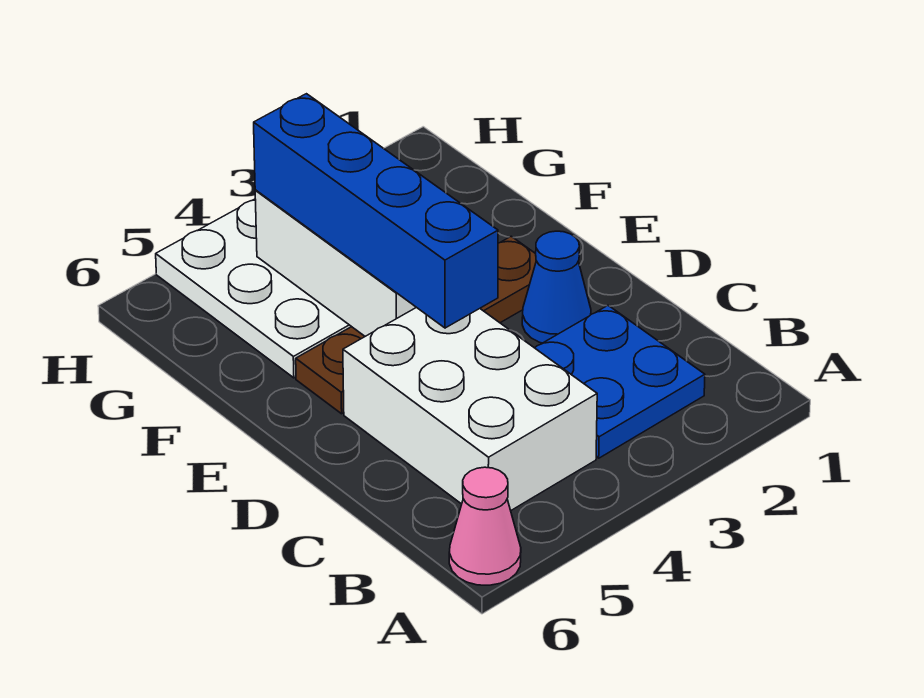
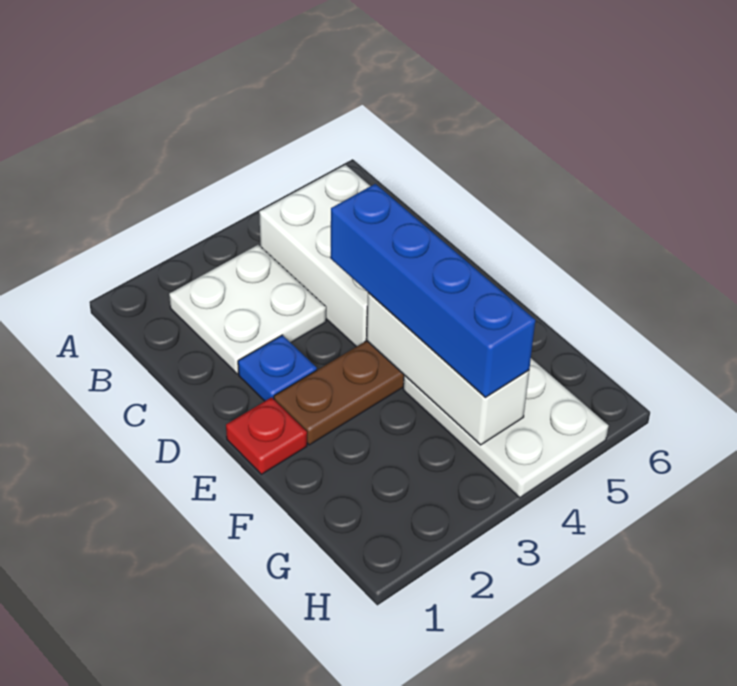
pink 1x1 cone [449,467,521,585] -> none
blue 2x2 plate [535,306,705,458] -> white 2x2 plate [169,245,326,374]
blue 1x1 cone [522,231,591,343] -> blue 1x1 plate [238,335,317,401]
none -> red 1x1 plate [226,397,307,474]

